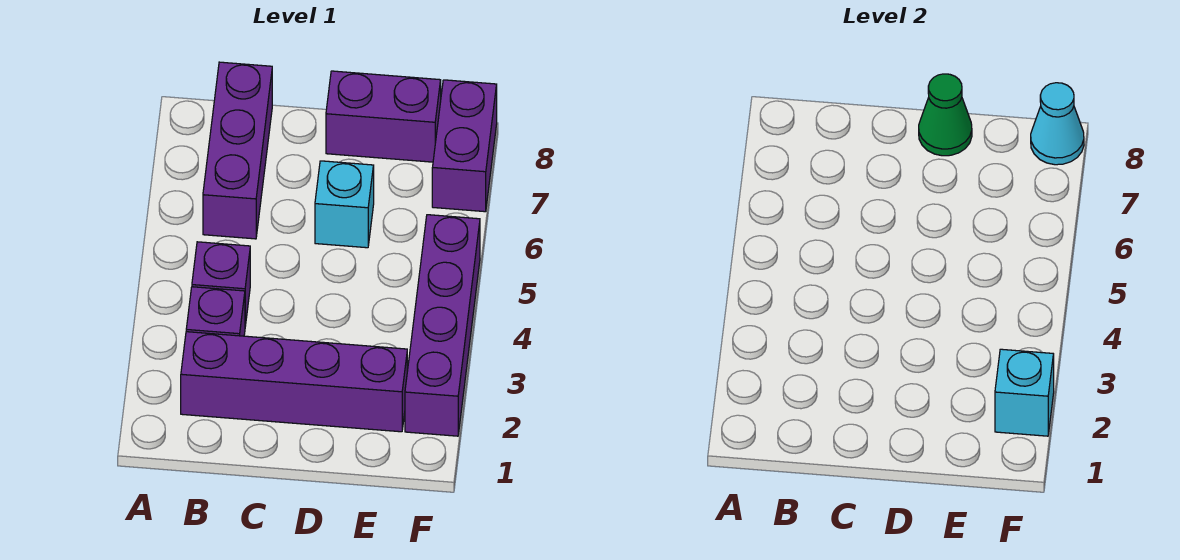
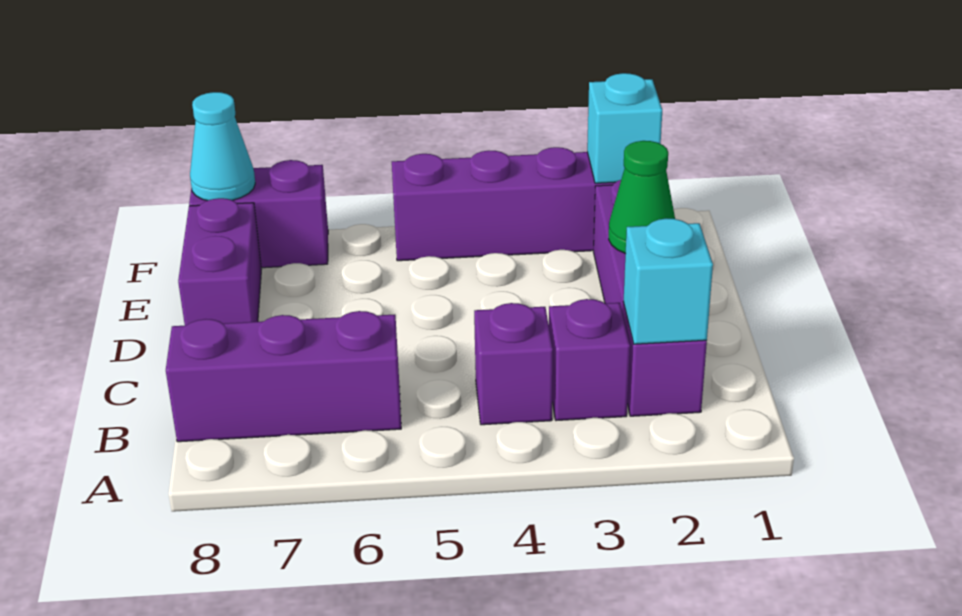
cyan 1x1 brick [315,161,374,248] -> cyan 1x1 brick moved to [623,218,713,344]
green 1x1 cone [919,74,972,156] -> green 1x1 cone moved to [609,141,675,254]

